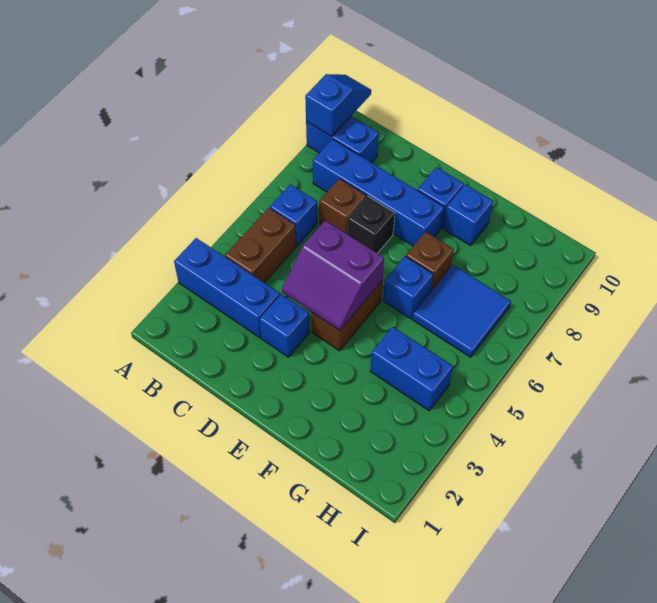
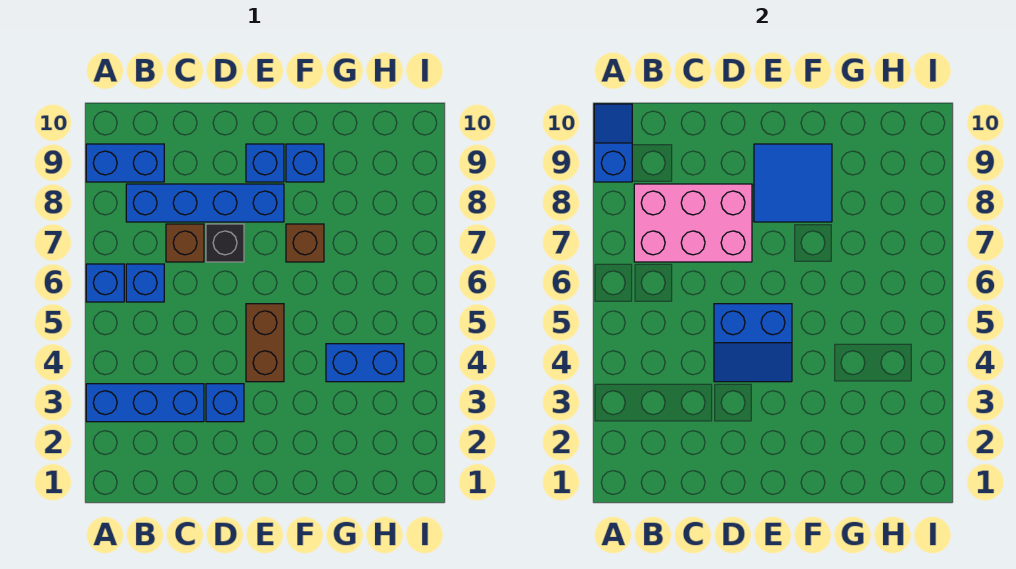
brown 1x2 brick [225,208,296,283] -> none
none -> pink 2x3 brick [634,184,752,262]
purple 2x2 slope [282,220,384,331] -> blue 2x2 slope [714,304,792,382]
blue 1x1 brick [383,256,433,319] -> blue 1x1 brick moved to [86,264,124,302]
blue 2x2 tile [412,265,511,357] -> blue 2x2 tile moved to [754,144,832,222]

